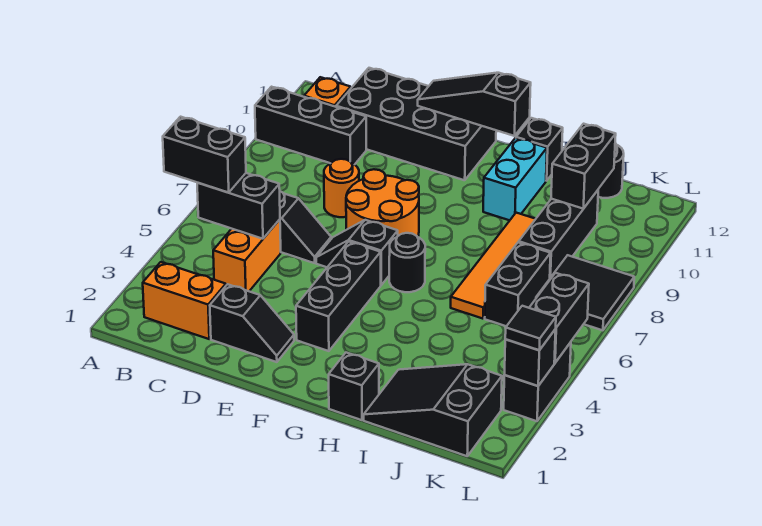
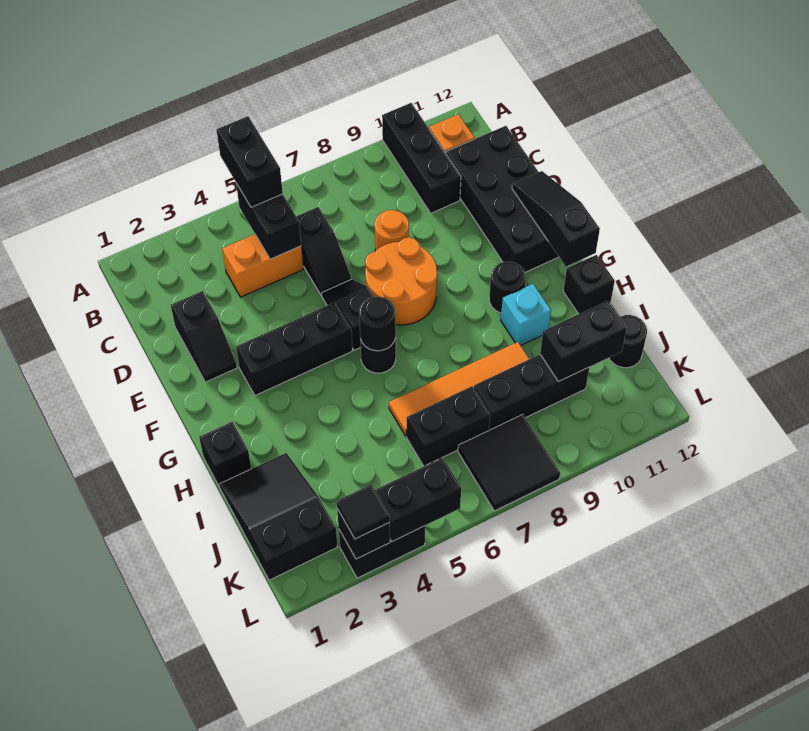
orange 1x2 brick [143,262,226,339] -> none
none -> black 1x1 round brick [359,297,396,351]
none -> black 1x1 round brick [489,262,526,313]
cyan 1x2 brick [483,138,547,220] -> cyan 1x1 brick [501,284,551,345]

